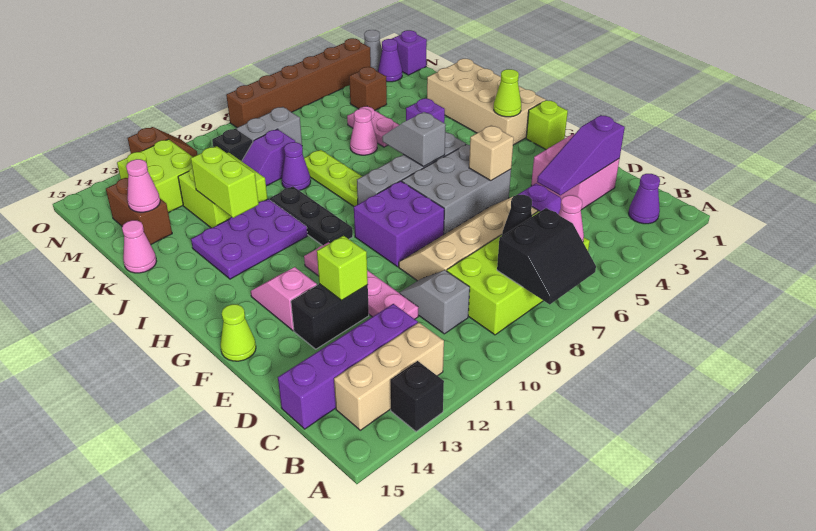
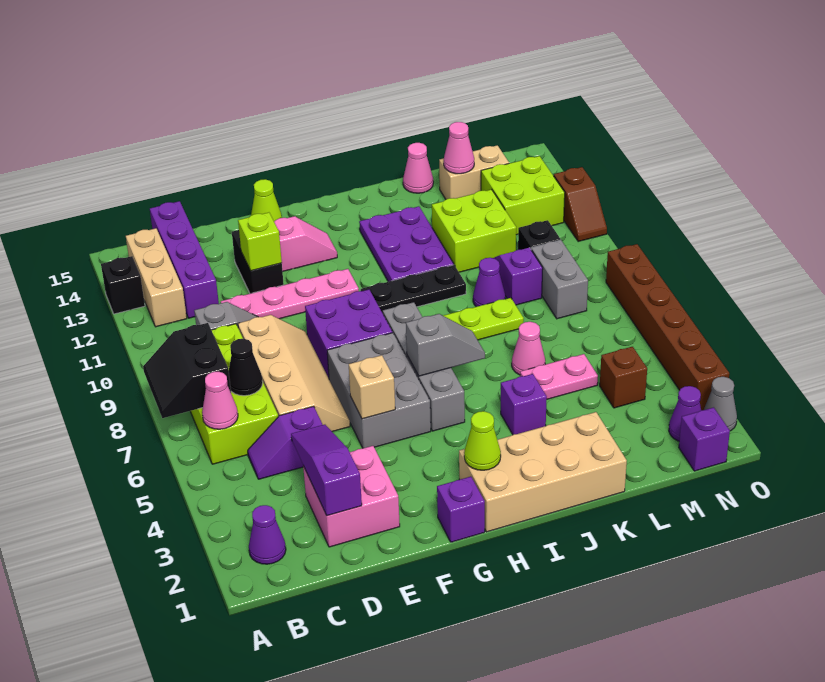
lime 1x1 brick [526,100,568,149] -> purple 1x1 brick [437,477,485,542]
lime 1x2 brick [191,146,259,218] -> none
brown 1x2 brick [106,178,172,245] -> tan 1x2 brick [439,145,509,199]

